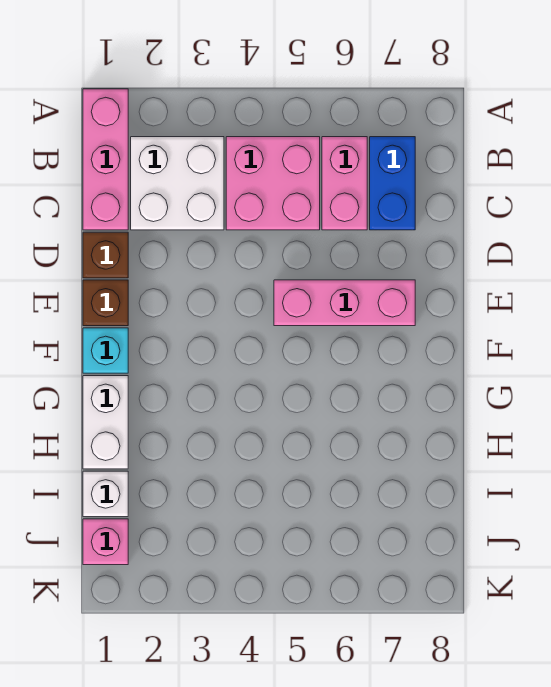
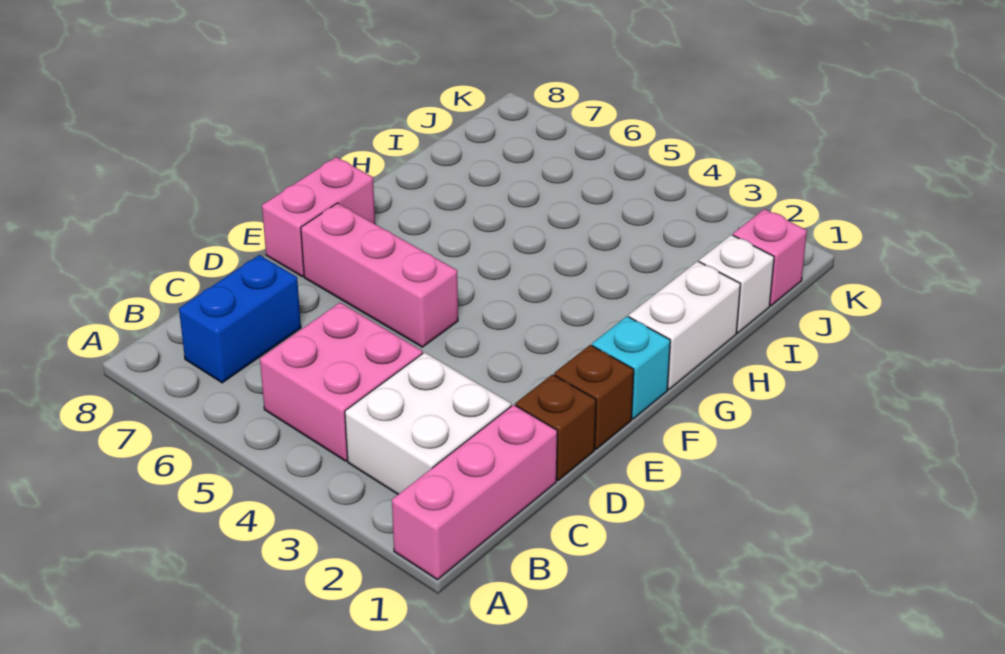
pink 1x2 brick [322,137,367,230] -> pink 1x2 brick moved to [262,157,375,277]

